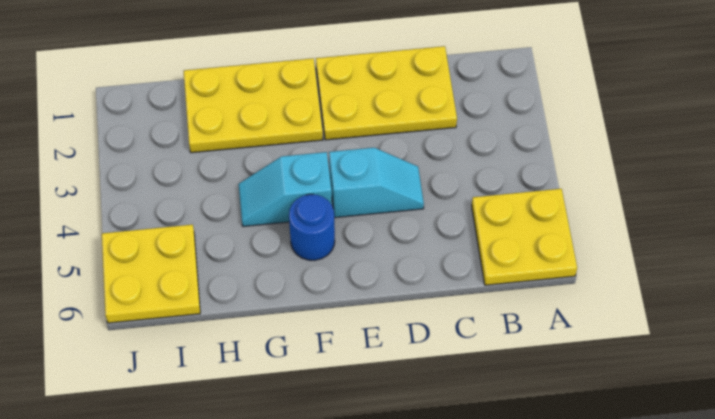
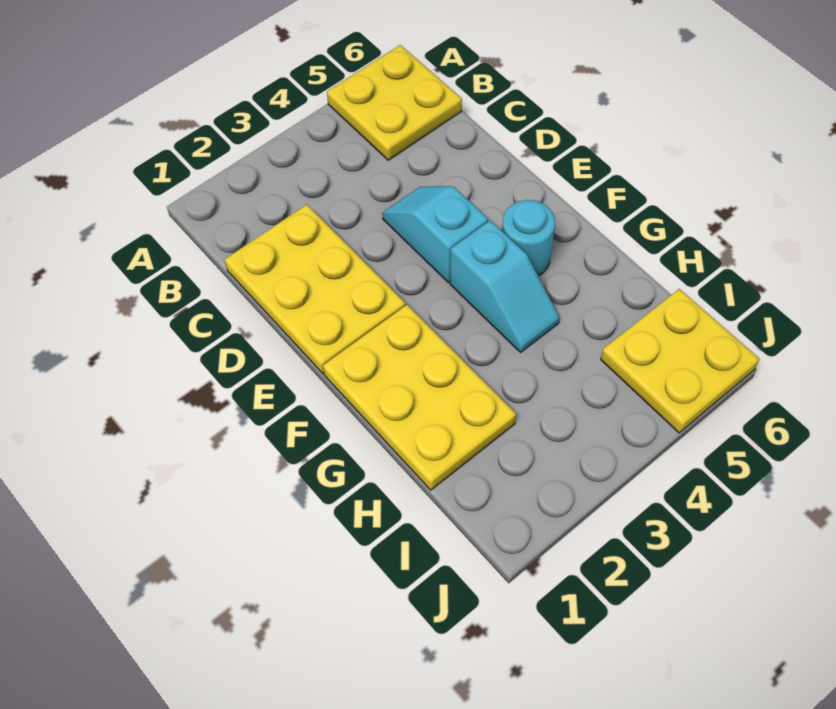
blue 1x1 round brick [289,194,335,260] -> cyan 1x1 round brick [502,200,555,276]

